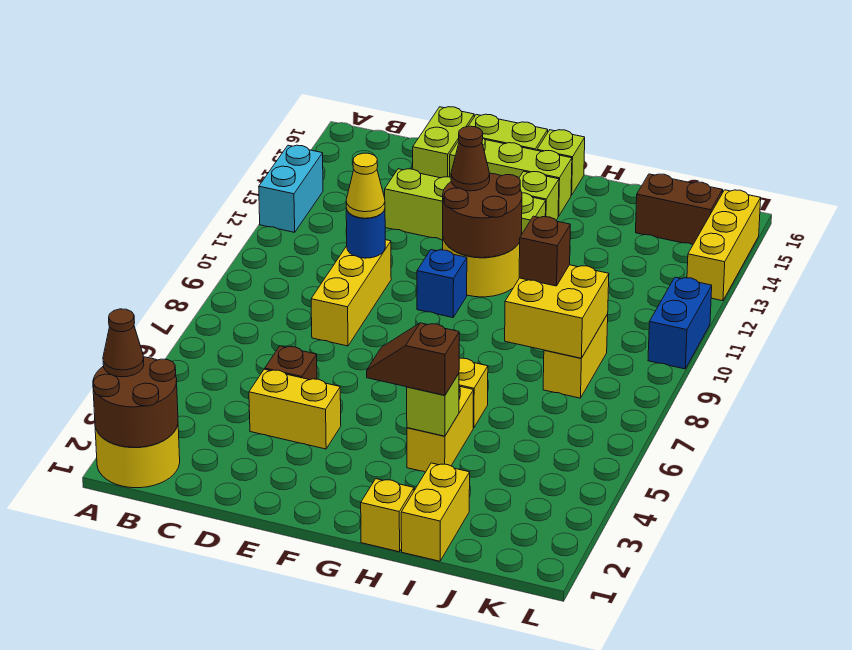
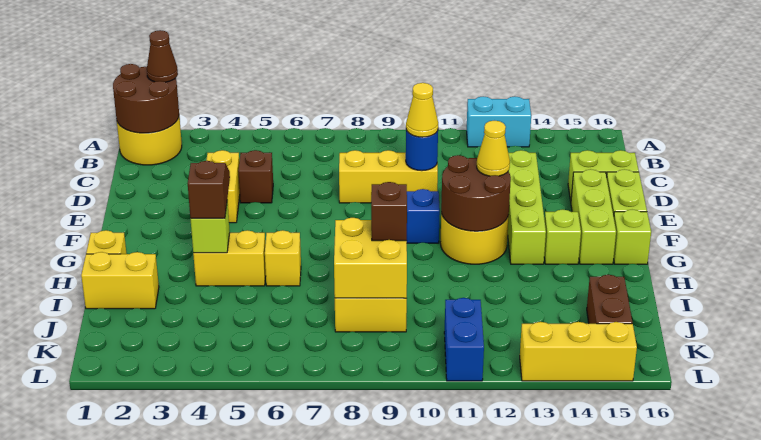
brown 1x1 cone [451,126,490,191] -> yellow 1x1 cone [477,121,510,176]
blue 1x2 brick [648,277,712,369] -> blue 1x2 brick turned to [444,298,484,381]

